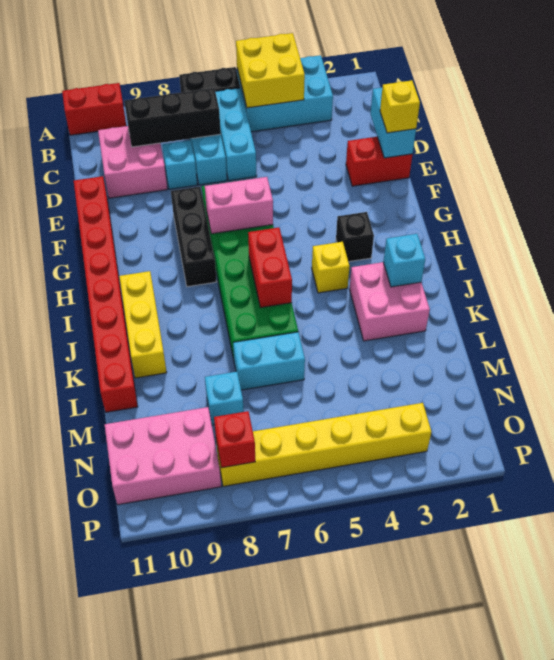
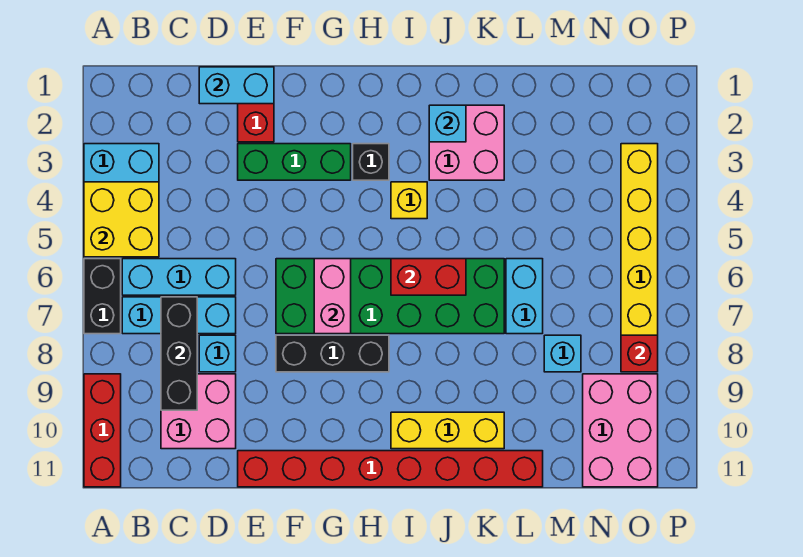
red 1x2 brick [62,83,126,135] -> red 1x3 brick [84,374,121,487]
yellow 1x1 brick [380,80,420,133] -> none
none -> green 1x3 brick [238,144,351,180]

